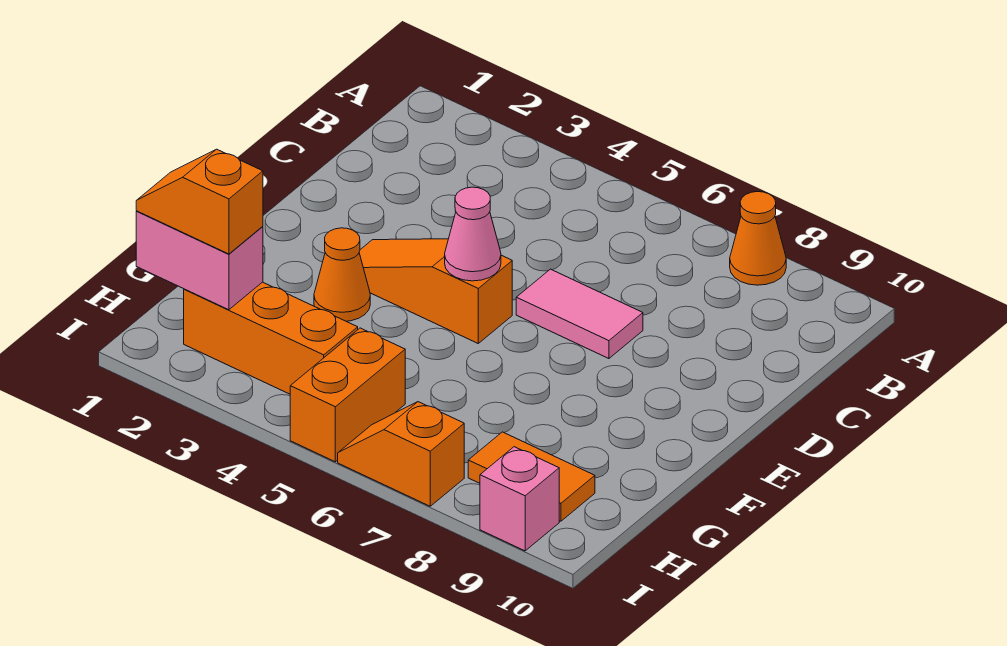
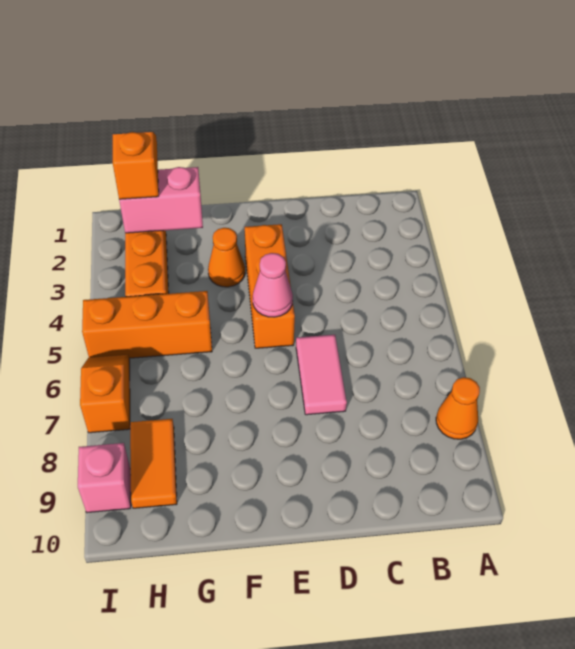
orange 1x3 slope [359,239,512,343] -> orange 1x3 brick [245,224,295,348]
pink 1x2 brick [136,211,263,310] -> pink 1x2 brick turned to [119,167,203,233]
orange 1x2 brick [290,328,405,462] -> orange 1x3 brick [82,291,212,358]

